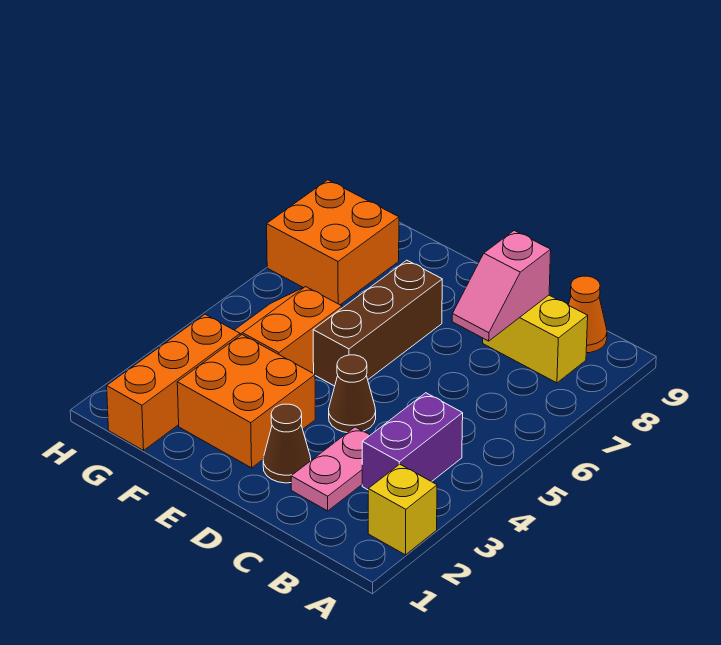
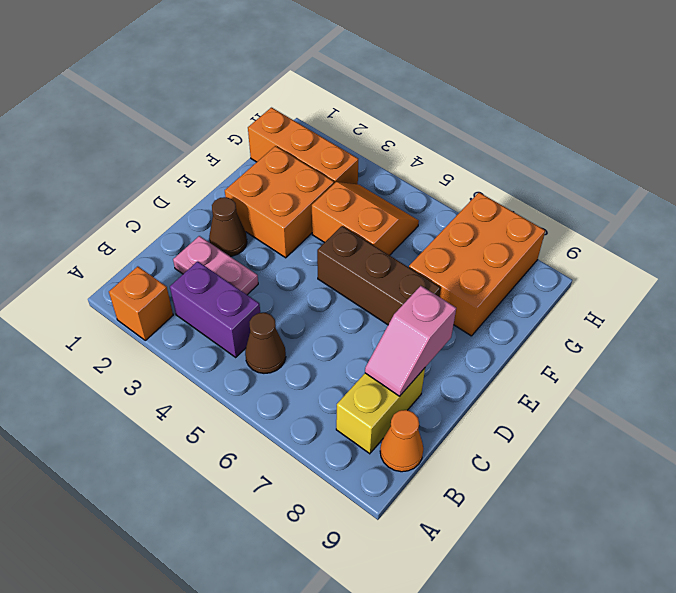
yellow 1x1 brick [368,464,437,555] -> orange 1x1 brick [109,266,173,340]
pink 1x2 slope [452,231,551,341] -> pink 1x2 slope turned to [365,286,456,396]
brown 1x1 cone [329,355,376,433] -> brown 1x1 cone moved to [245,313,286,373]
orange 2x2 brick [267,180,399,305] -> orange 2x3 brick [409,193,545,336]

